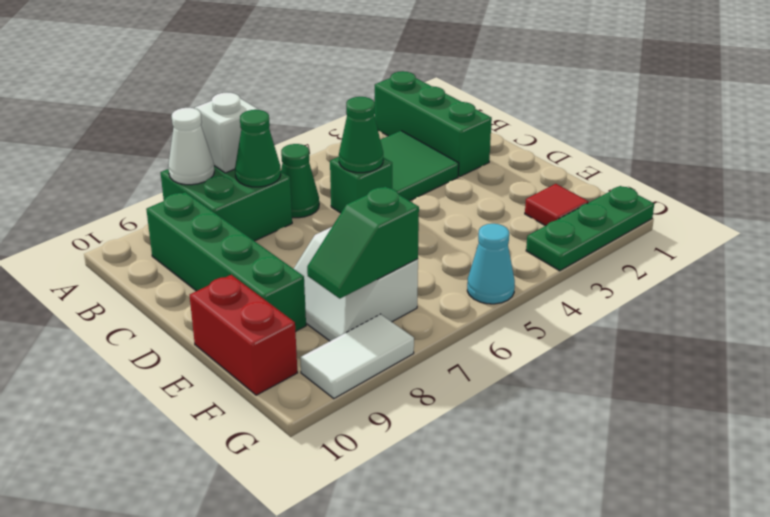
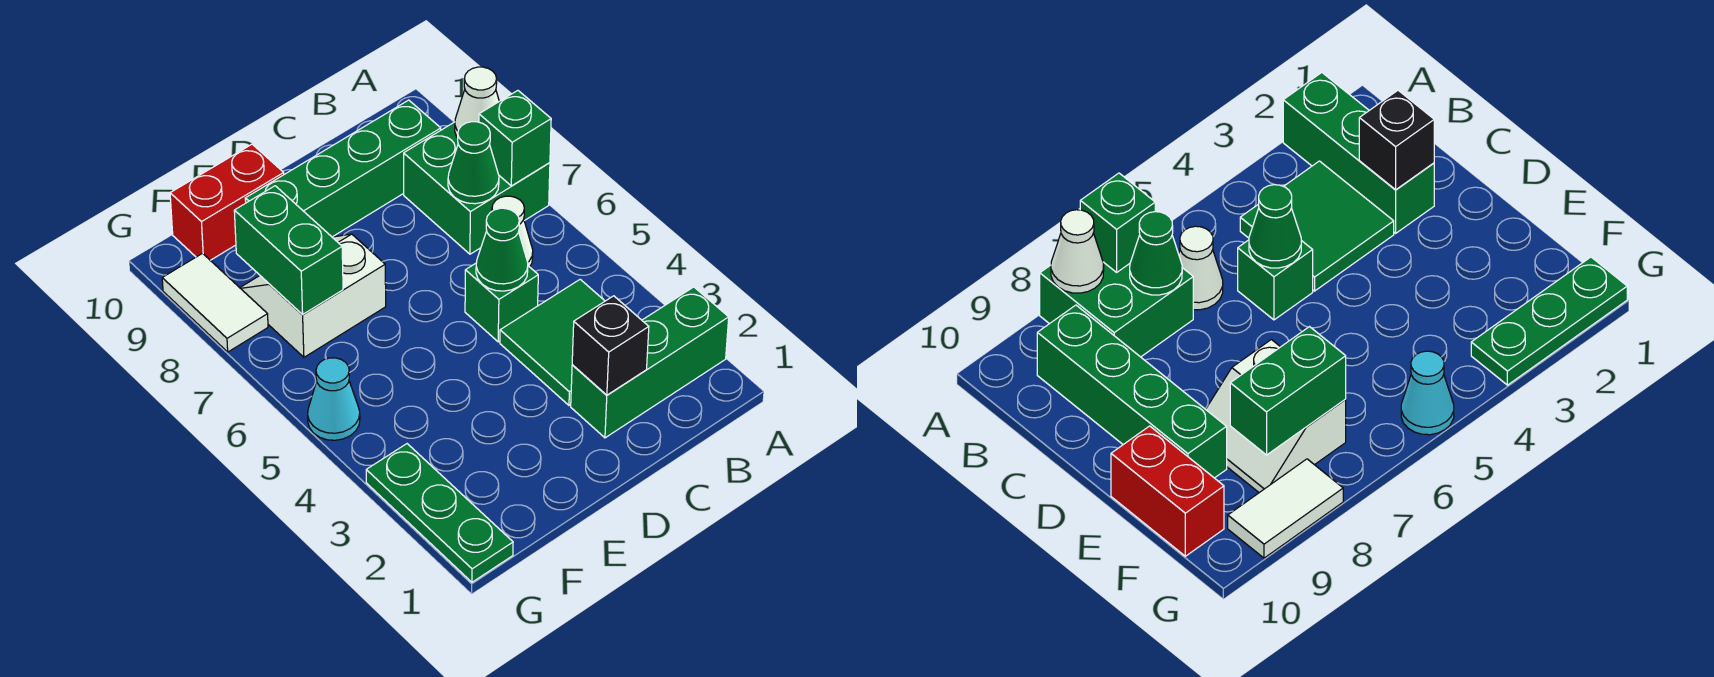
white 1x1 brick [195,93,258,173] -> green 1x1 brick [479,91,551,186]
green 1x1 cone [281,144,319,218] -> white 1x1 cone [492,196,533,267]
none -> black 1x1 brick [572,296,649,395]
red 1x1 tile [525,184,588,226] -> none
green 1x2 slope [307,186,419,298] -> green 1x2 brick [234,186,343,315]

